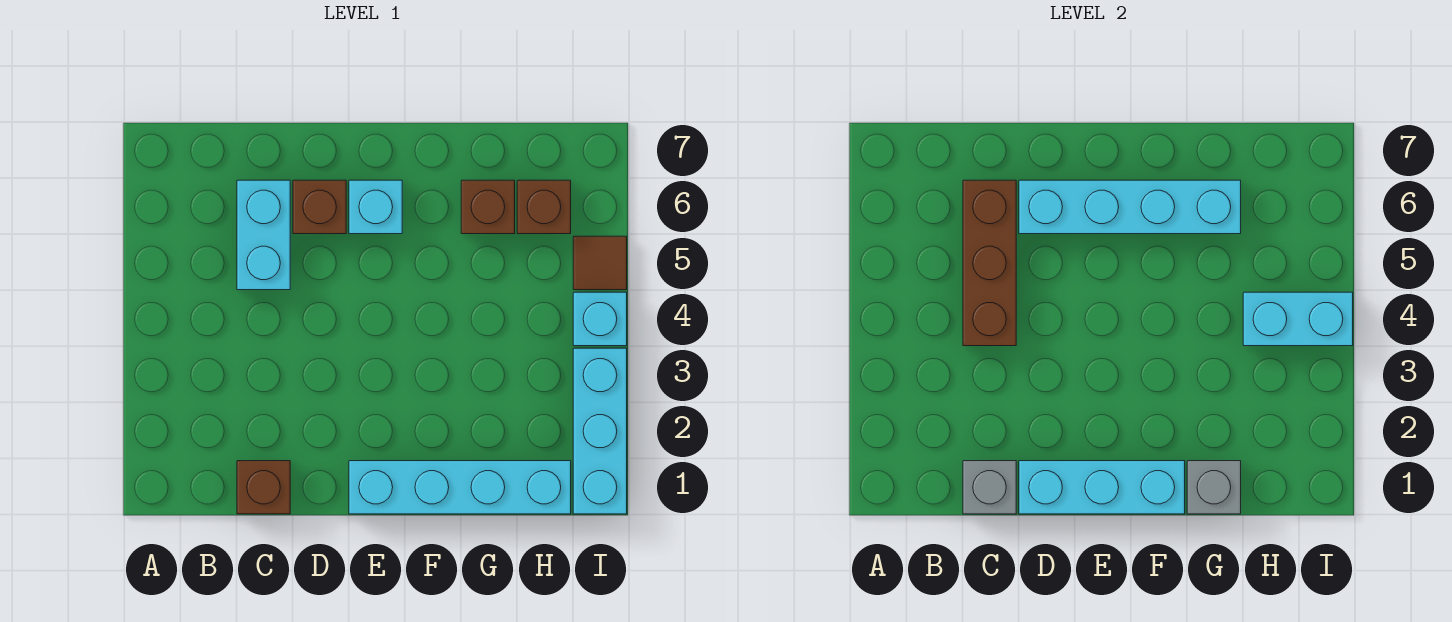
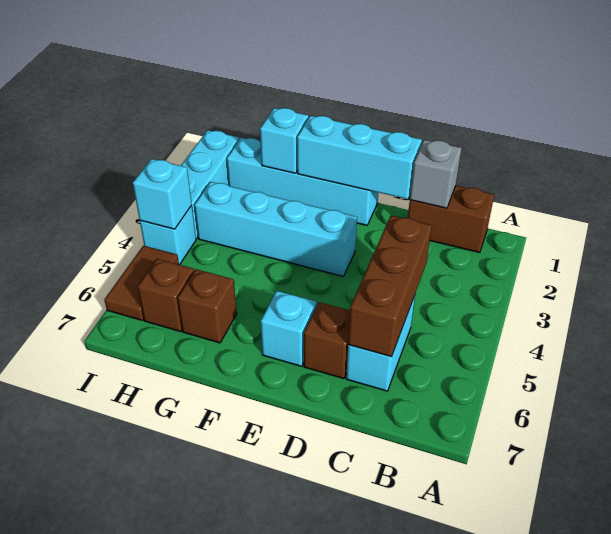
brown 1x1 brick [237,461,290,514] -> brown 1x2 brick [408,186,494,253]
cyan 1x4 brick [1019,180,1241,234] -> cyan 1x4 brick moved to [195,182,357,276]
grey 1x1 brick [1187,461,1241,514] -> cyan 1x1 brick [260,108,308,173]
cyan 1x2 brick [1243,292,1353,346] -> cyan 1x1 brick [133,159,192,229]
brown 1x1 tile [573,236,627,290] -> brown 1x2 tile [104,246,179,321]

